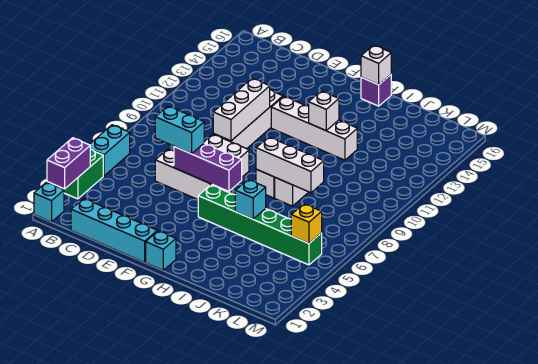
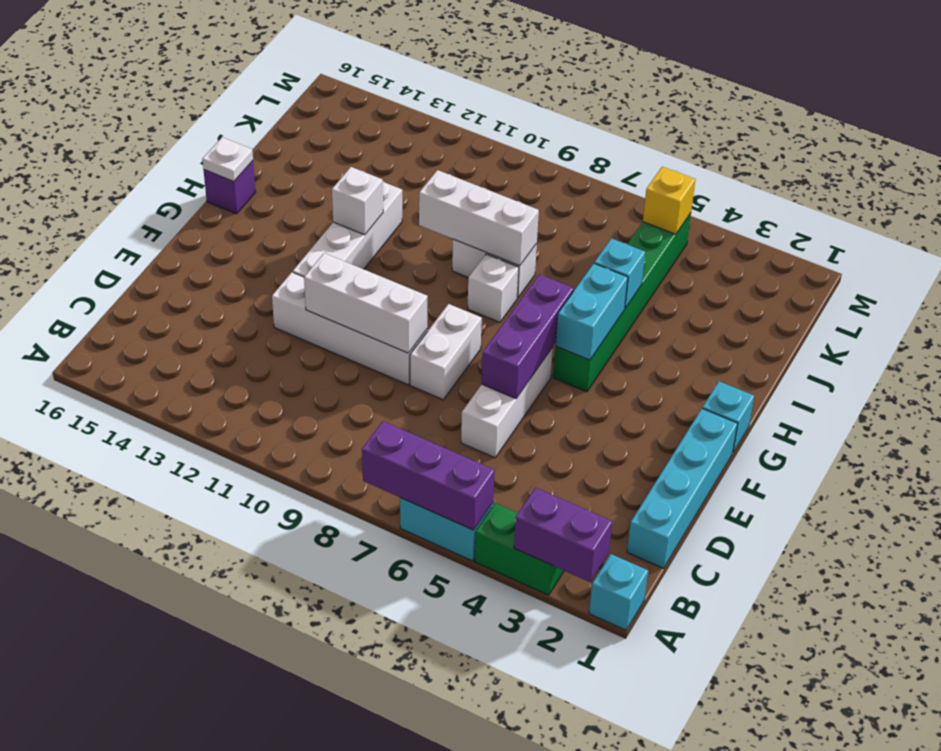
none -> purple 1x3 brick [362,421,495,530]
cyan 1x2 brick [155,106,204,154] -> cyan 1x2 brick moved to [556,263,628,360]
white 1x3 brick [256,137,324,193] -> white 1x3 brick turned to [419,170,539,266]
white 1x1 brick [361,45,391,85] -> white 1x1 plate [202,137,253,181]

